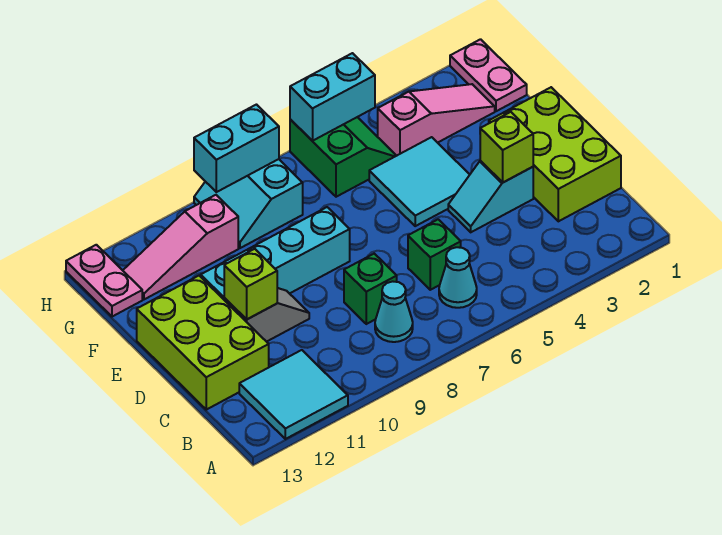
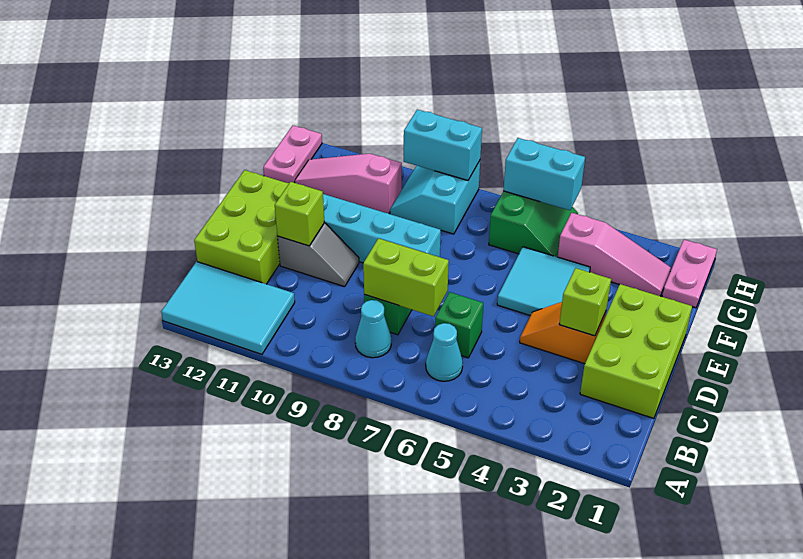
cyan 2x2 tile [239,350,348,439] -> cyan 2x3 tile [161,262,295,354]
none -> lime 1x2 brick [363,238,449,316]
cyan 1x2 slope [448,161,533,232] -> orange 1x2 slope [520,302,606,364]

